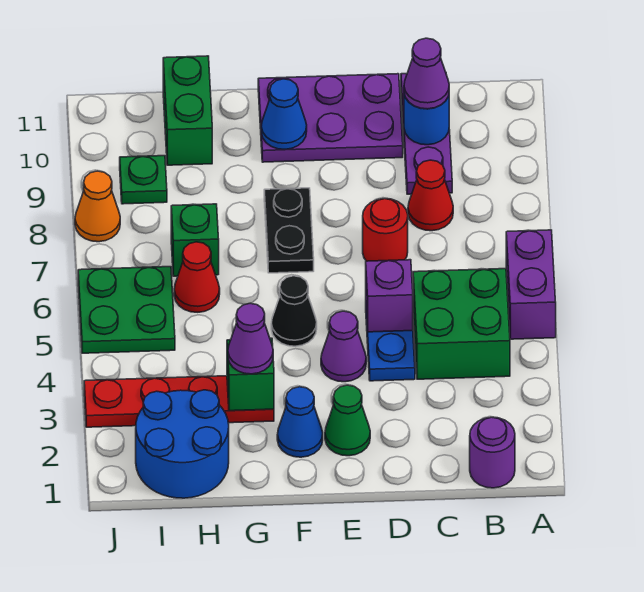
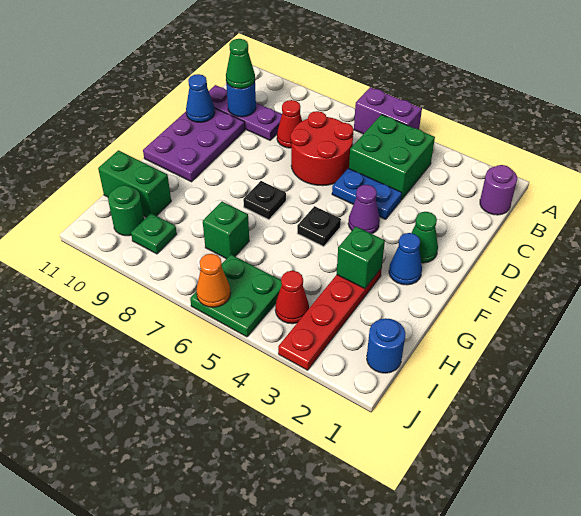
purple 1x1 cone [404,38,449,109] -> green 1x1 cone [226,39,255,89]
purple 1x1 brick [366,260,413,332] -> none
red 1x1 round brick [363,199,408,261] -> red 2x2 round brick [291,111,354,186]
black 1x1 cone [271,276,317,346] -> black 1x1 plate [297,206,341,247]
black 1x2 plate [264,188,314,273] -> black 1x1 plate [243,181,286,220]
blue 1x1 cone [261,79,307,149] -> blue 1x1 cone moved to [186,74,215,122]
purple 1x1 cone [228,303,273,374] -> none
blue 2x2 round brick [136,390,229,498] -> blue 1x1 round brick [367,318,405,373]
red 1x1 cone [174,242,220,312] -> red 1x1 cone moved to [275,271,309,324]
none -> green 1x1 round brick [108,185,144,236]
orange 1x1 cone [75,171,120,242] -> orange 1x1 cone moved to [196,254,231,307]

